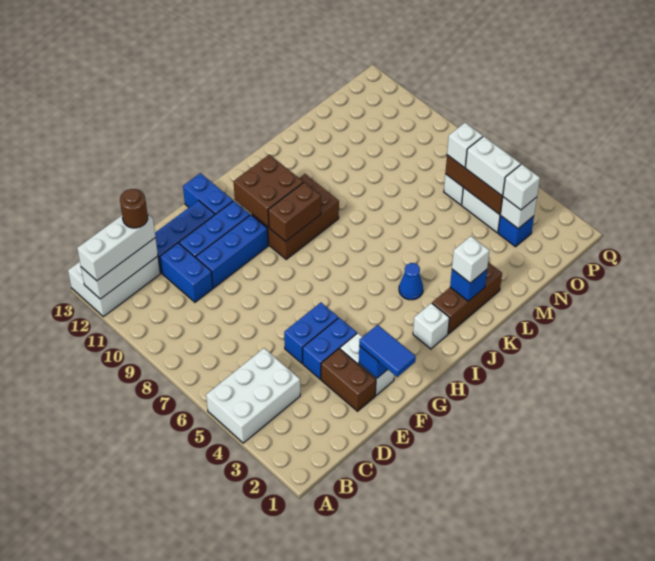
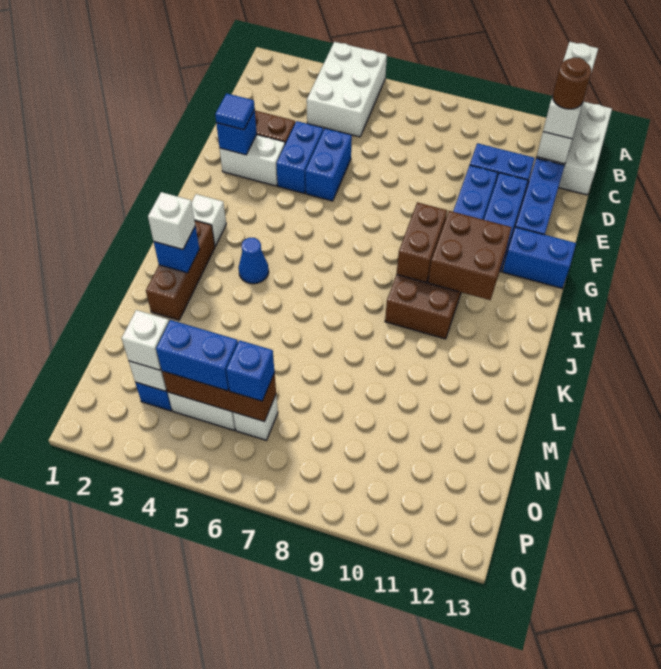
blue 1x2 tile [359,325,416,377] -> blue 1x1 tile [215,93,255,130]
white 1x2 brick [465,136,521,196] -> blue 1x2 brick [156,320,238,391]
white 1x1 brick [447,123,483,167] -> blue 1x1 brick [226,340,275,401]

